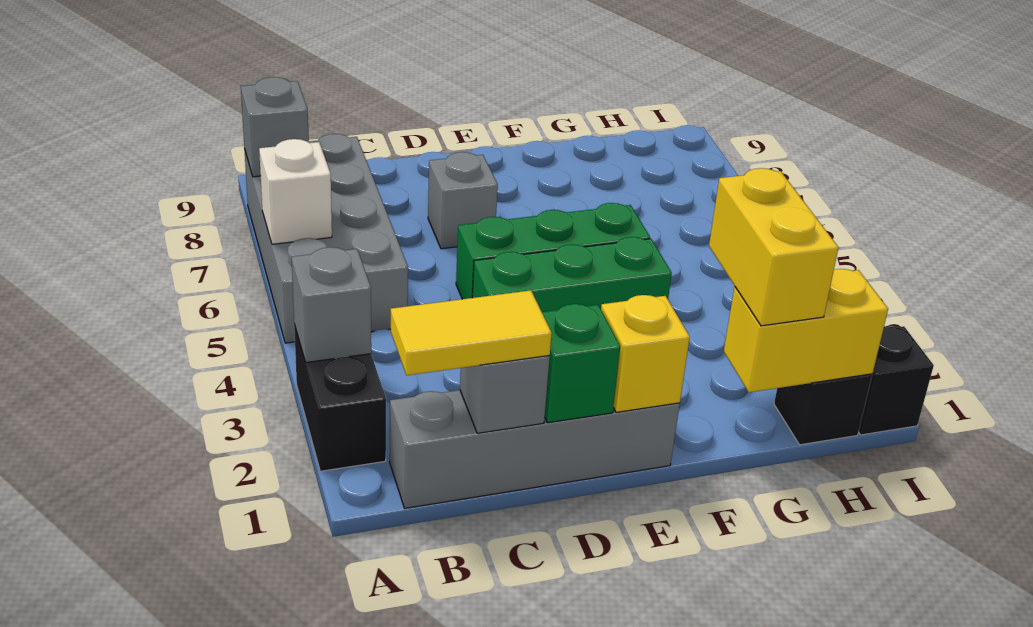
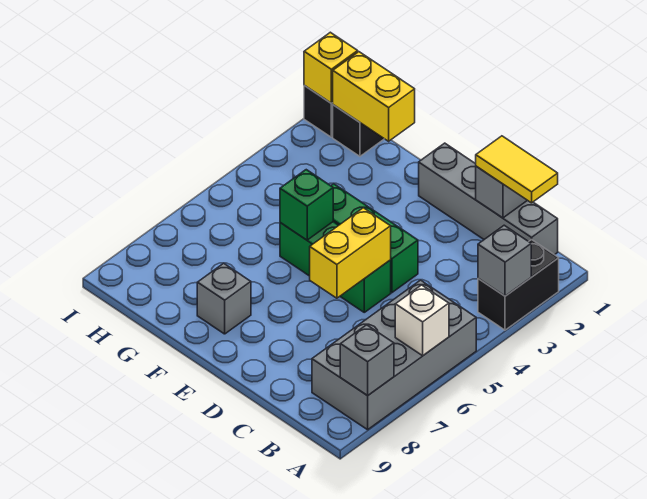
green 1x1 brick [542,304,620,423] -> green 1x1 brick moved to [280,170,333,240]
grey 1x1 brick [428,152,498,249] -> grey 1x1 brick moved to [197,263,251,334]
yellow 1x1 brick [601,295,690,412] -> yellow 1x1 brick moved to [304,32,358,103]
yellow 1x2 brick [709,168,839,326] -> yellow 1x2 brick moved to [310,208,391,298]

